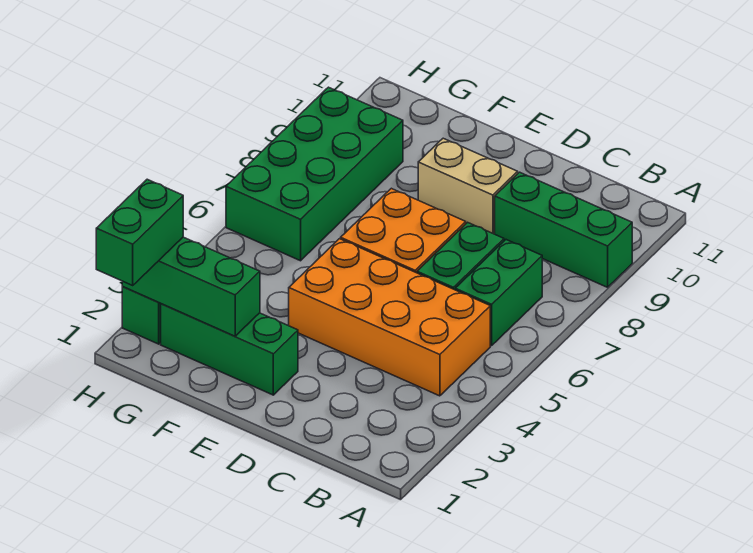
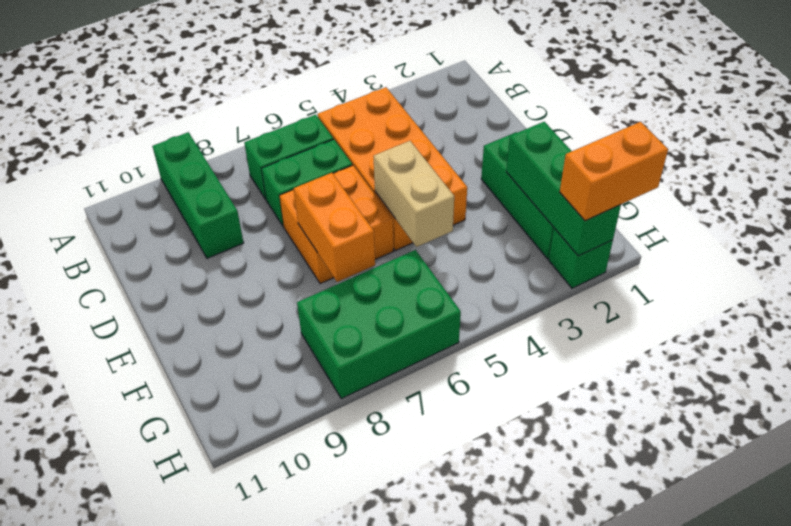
tan 1x2 brick [418,138,518,234] -> tan 1x2 brick moved to [374,141,454,247]
none -> orange 1x2 brick [294,173,375,282]
green 2x4 brick [226,87,403,261] -> green 2x3 brick [297,250,461,399]
green 1x2 brick [96,179,183,285] -> orange 1x2 brick [560,122,668,221]

